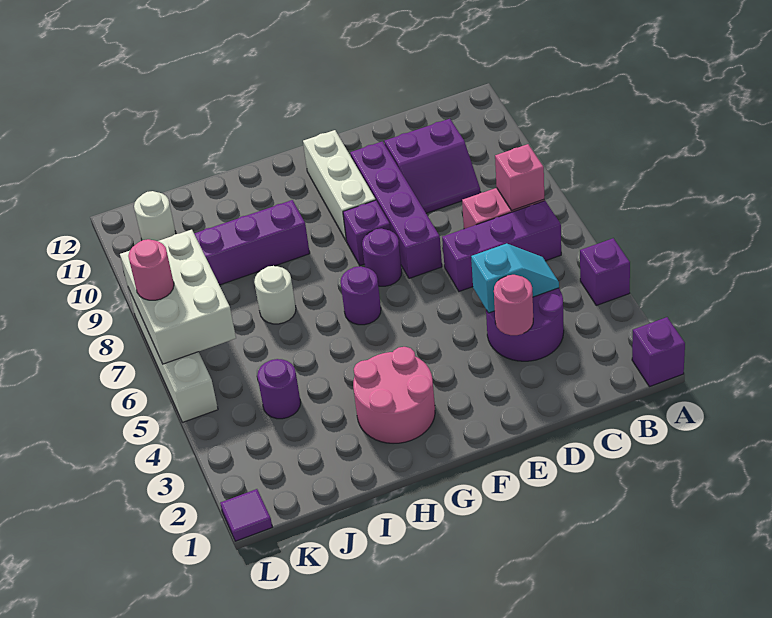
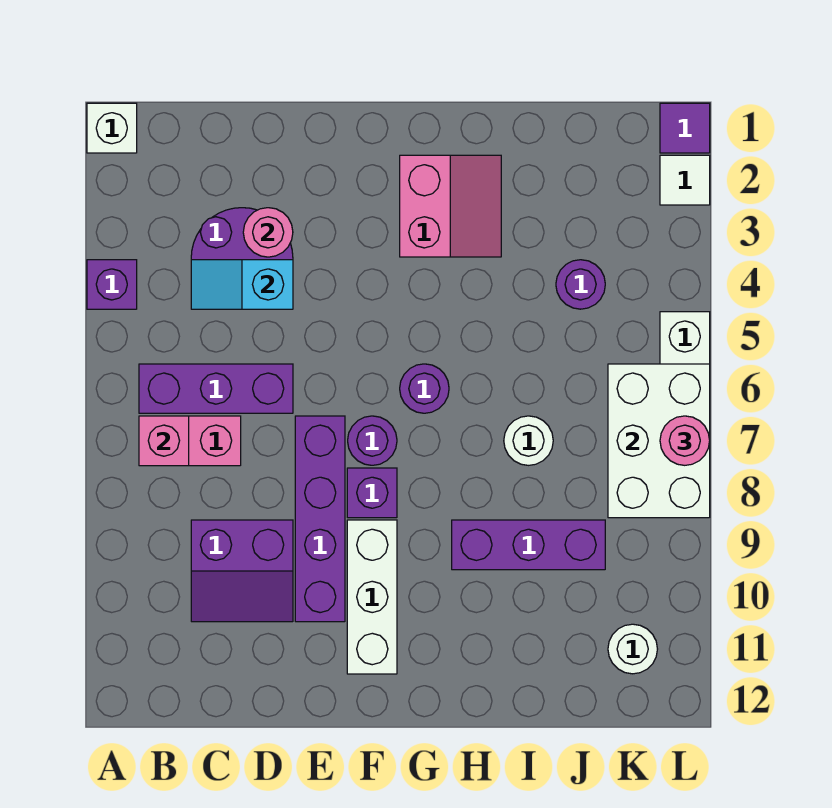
purple 1x1 brick [632,317,685,387] -> white 1x1 brick [87,103,137,153]
purple 2x2 slope [384,119,481,213] -> purple 2x2 slope turned to [191,520,293,622]
pink 2x2 round brick [353,347,435,443] -> pink 2x2 slope [400,155,501,257]
none -> white 1x1 tile [660,155,710,205]

